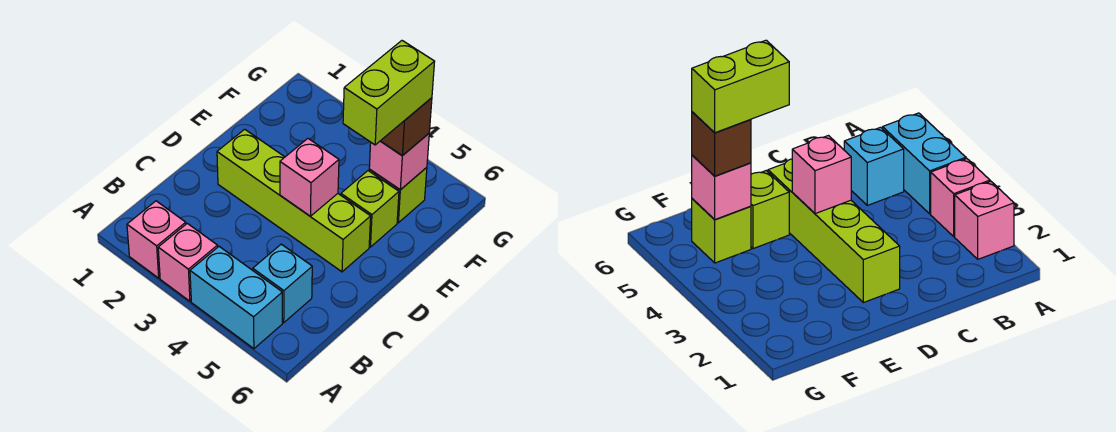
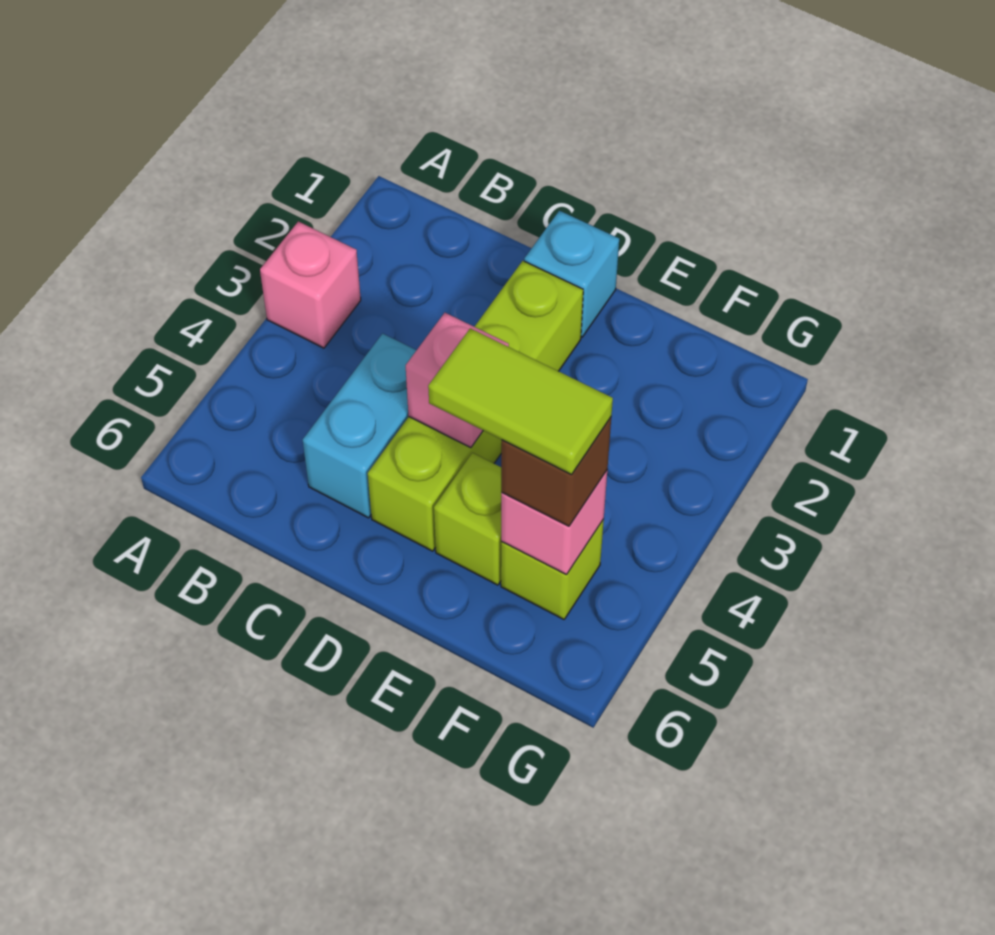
pink 1x1 brick [127,201,186,278] -> none
cyan 1x2 brick [190,247,282,349] -> cyan 1x2 brick moved to [303,334,416,518]
cyan 1x1 brick [253,244,312,323] -> cyan 1x1 brick moved to [524,211,619,337]
lime 1x2 brick [343,41,435,145] -> lime 1x2 tile [428,328,613,475]

